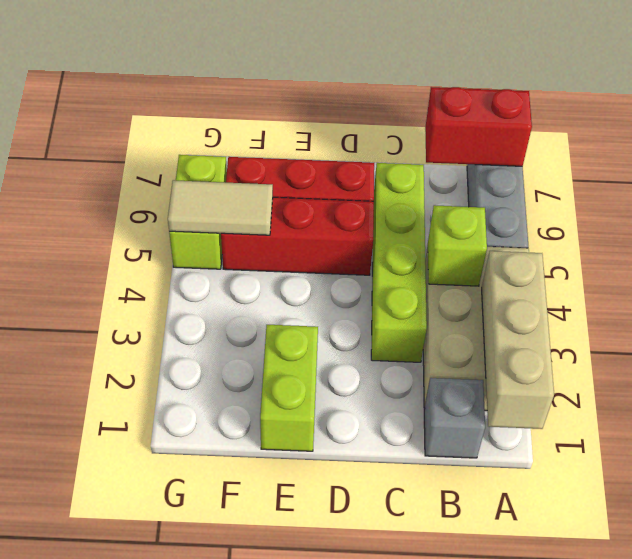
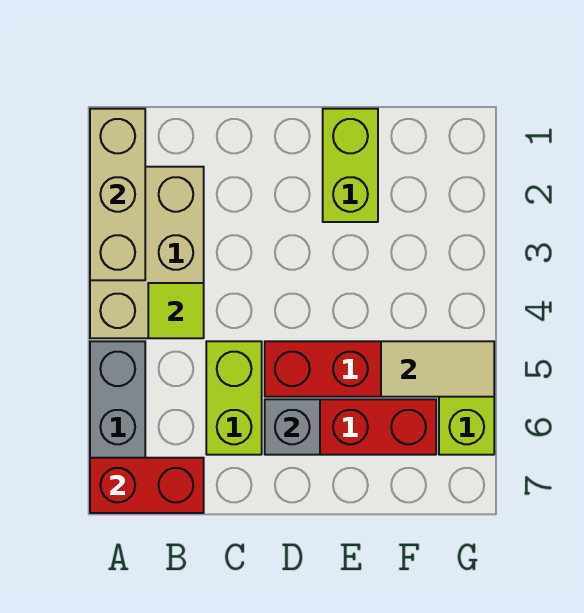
grey 1x1 brick [424,378,485,458] -> grey 1x1 brick moved to [265,399,320,455]
lime 1x1 brick [428,205,487,286] -> lime 1x1 tile [148,283,204,338]
lime 1x4 brick [371,163,427,362] -> lime 1x2 brick [206,341,262,455]

